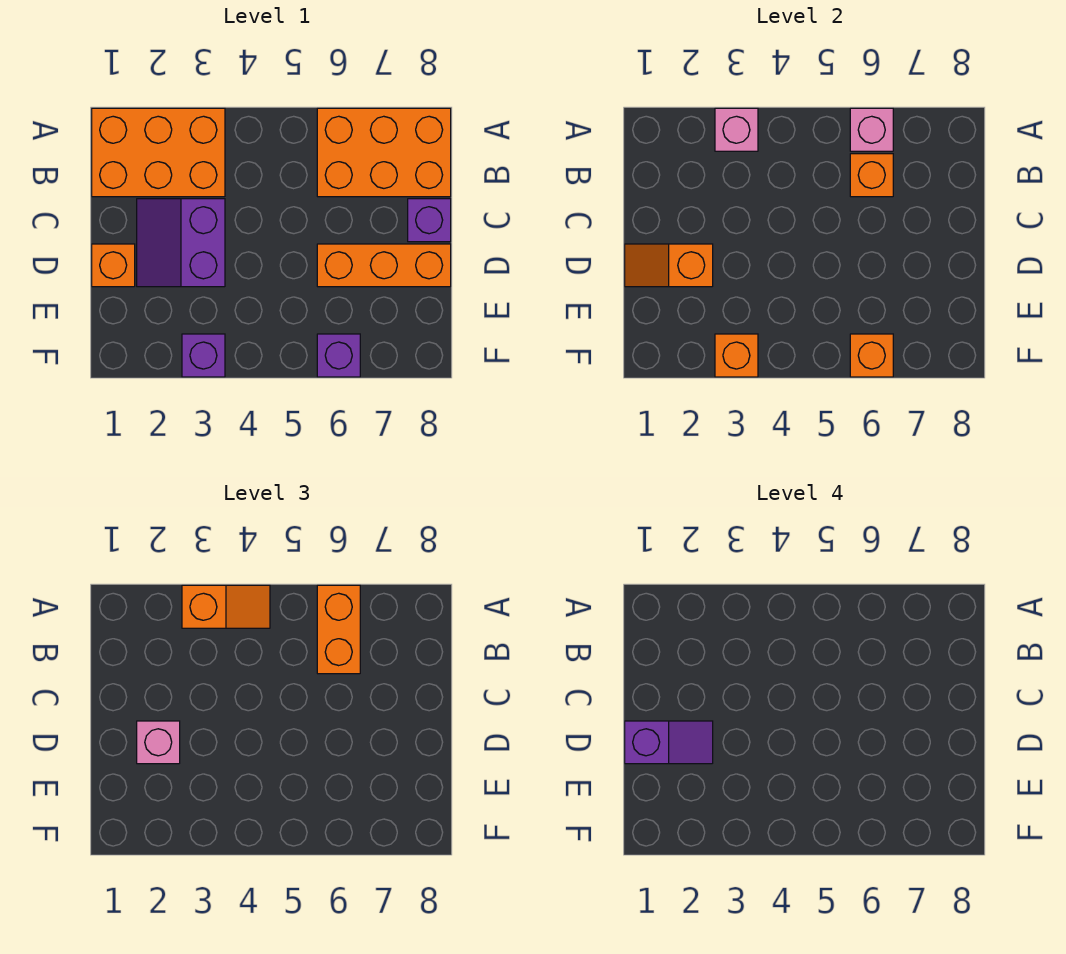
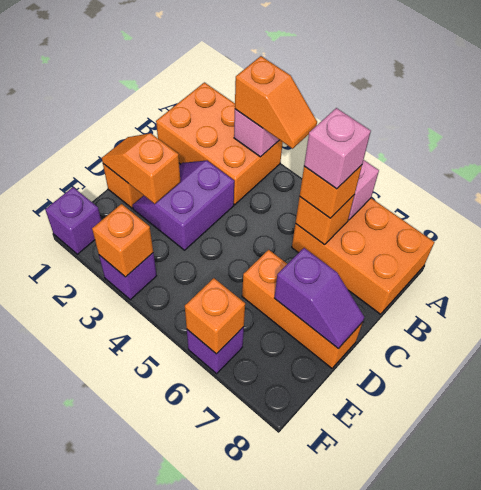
orange 1x2 brick [317,585,360,674] -> orange 1x1 brick [300,165,362,218]
purple 1x1 brick [408,199,451,242] -> purple 1x1 brick moved to [45,187,101,254]
purple 1x2 slope [625,721,713,764] -> purple 1x2 slope moved to [274,248,364,349]
pink 1x1 brick [137,721,180,764] -> pink 1x1 brick moved to [304,108,371,189]

